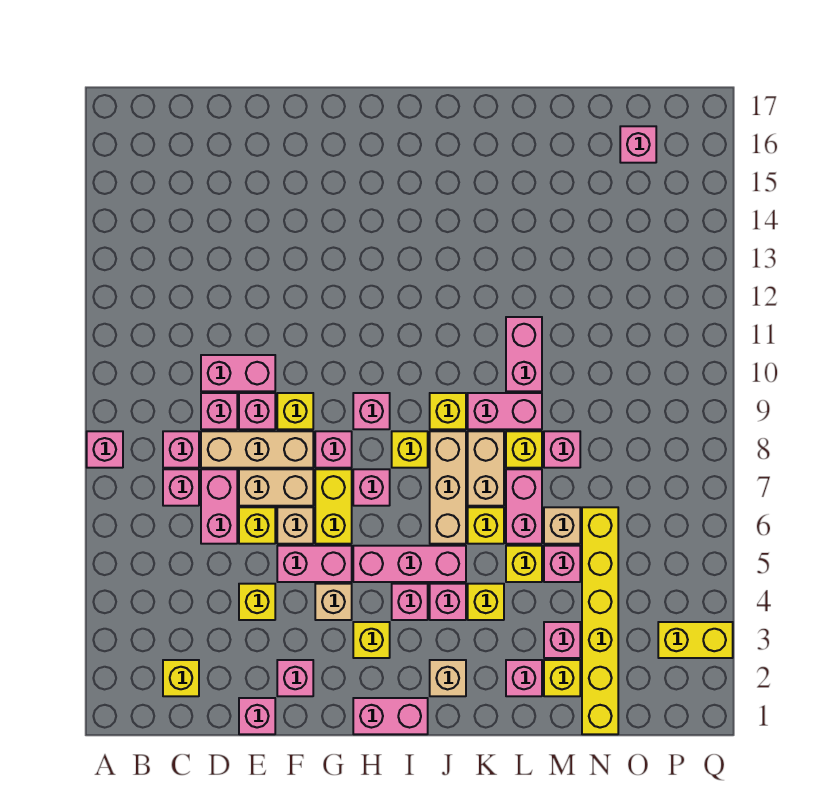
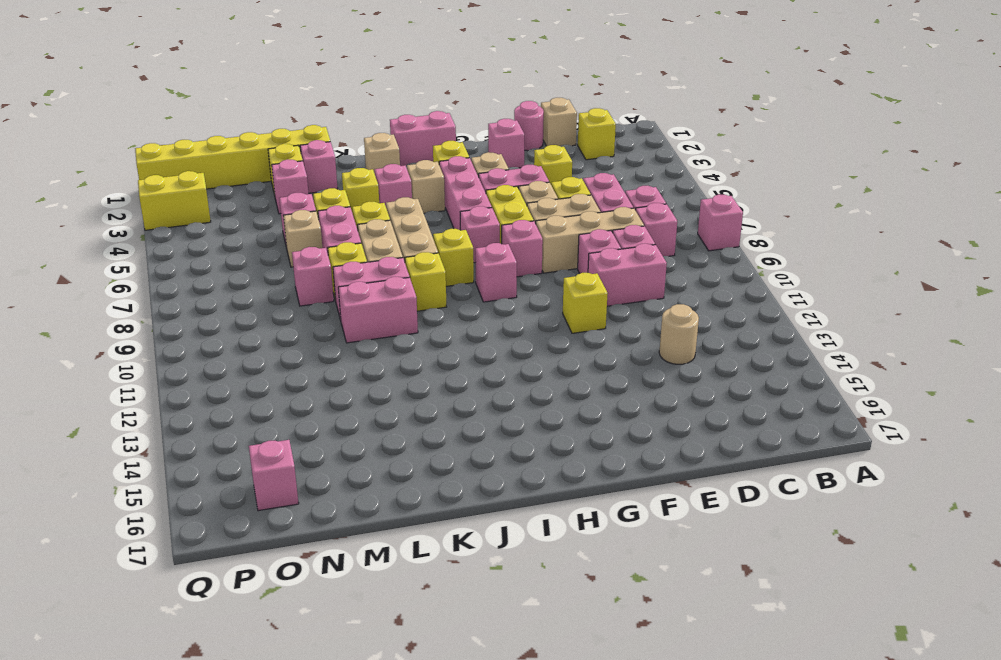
none -> tan 1x1 brick [541,98,577,146]
none -> tan 1x1 round brick [659,304,699,364]
pink 1x1 brick [239,698,275,734] -> pink 1x1 round brick [514,101,544,151]
yellow 1x1 brick [277,393,313,429] -> yellow 1x1 brick moved to [563,273,608,333]
pink 1x3 brick [353,546,466,582] -> pink 1x3 brick turned to [439,156,492,230]
pink 1x1 brick [392,584,428,620] -> tan 1x1 brick [407,160,445,213]
pink 1x2 brick [506,317,542,391] -> pink 1x2 brick turned to [338,277,418,343]
yellow 1x6 brick [582,507,618,734] -> yellow 1x6 brick turned to [135,125,330,189]

